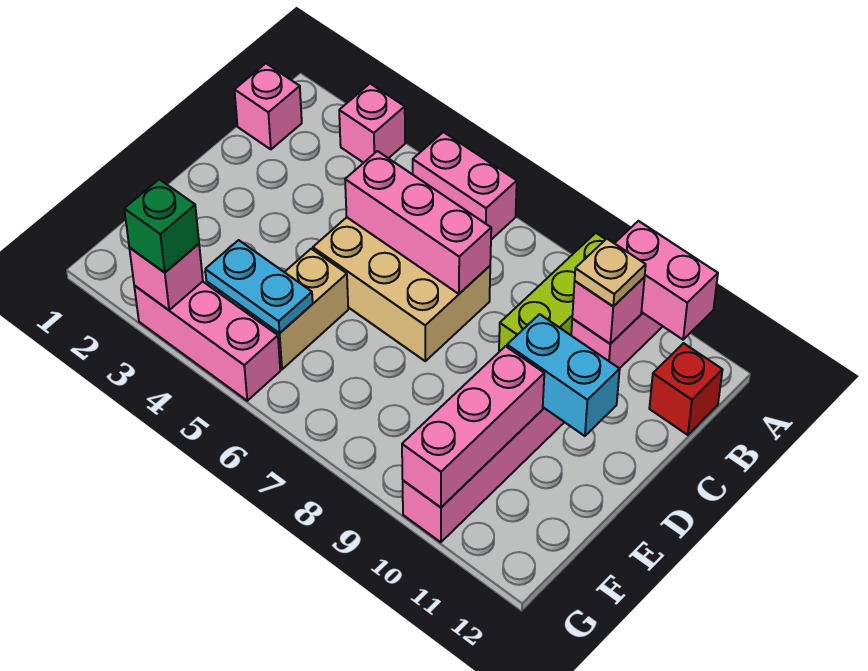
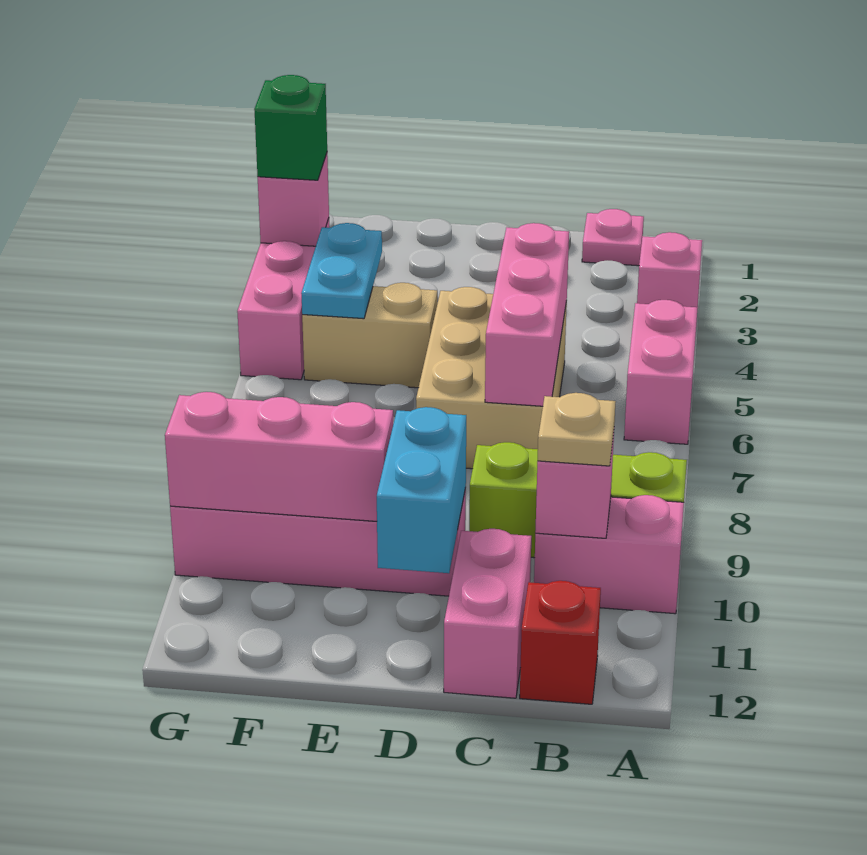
pink 1x2 brick [615,221,718,340] -> pink 1x2 brick moved to [444,529,531,698]
pink 1x1 brick [235,64,302,149] -> pink 1x1 plate [582,209,644,266]

